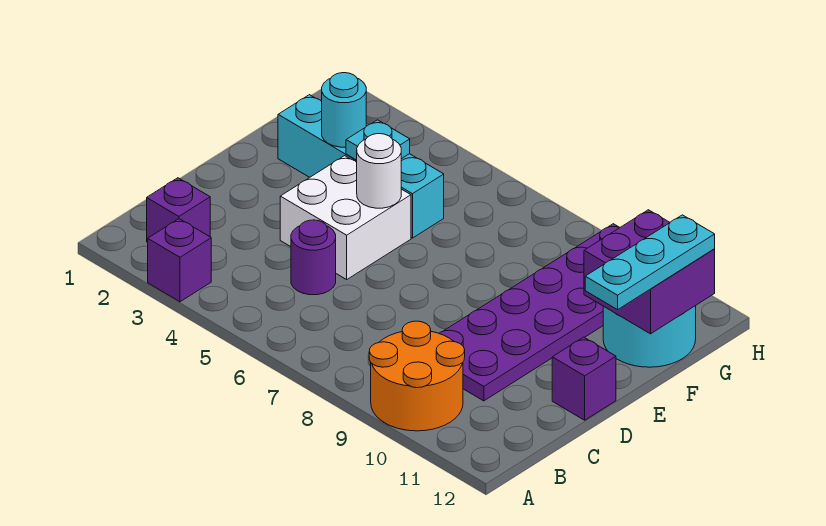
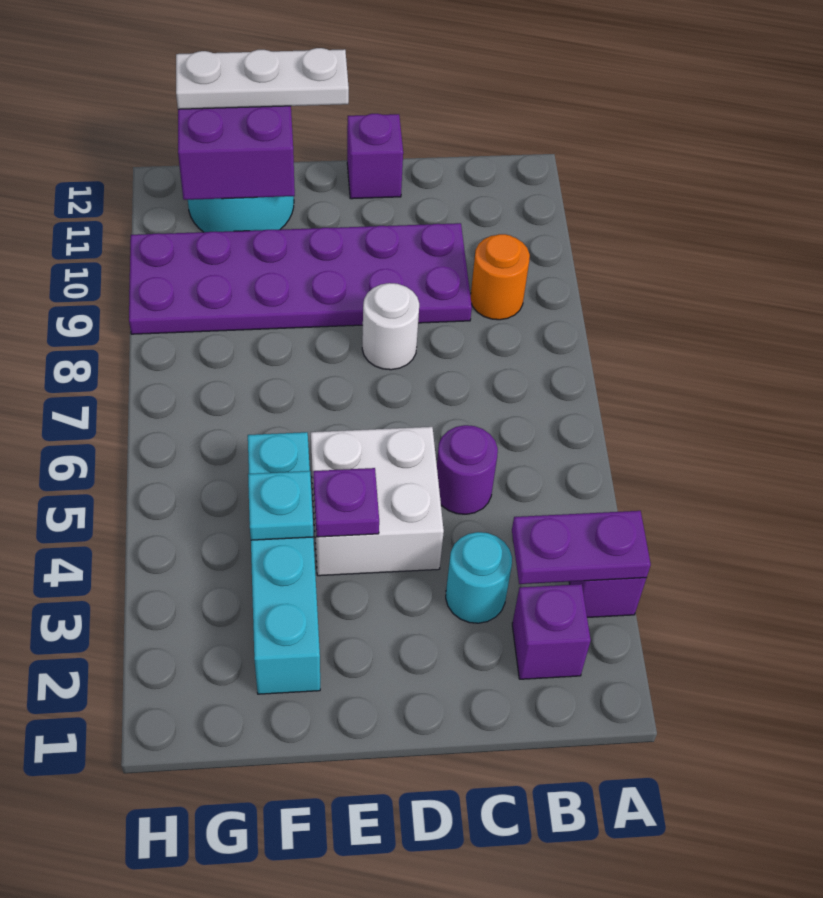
none -> purple 1x2 plate [512,511,651,584]
orange 2x2 round brick [369,321,465,431] -> orange 1x1 round brick [471,234,530,320]
none -> purple 1x1 plate [313,468,379,537]
white 1x1 round brick [356,134,401,208] -> white 1x1 round brick moved to [362,283,419,370]
cyan 1x3 plate [585,215,715,310] -> white 1x3 plate [176,48,349,109]
cyan 1x1 round brick [322,73,366,147] -> cyan 1x1 round brick moved to [446,532,512,623]

